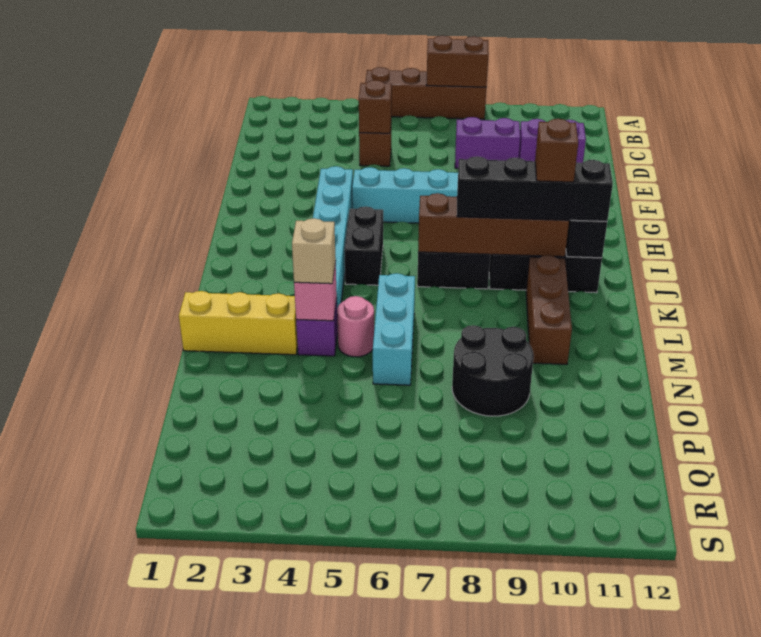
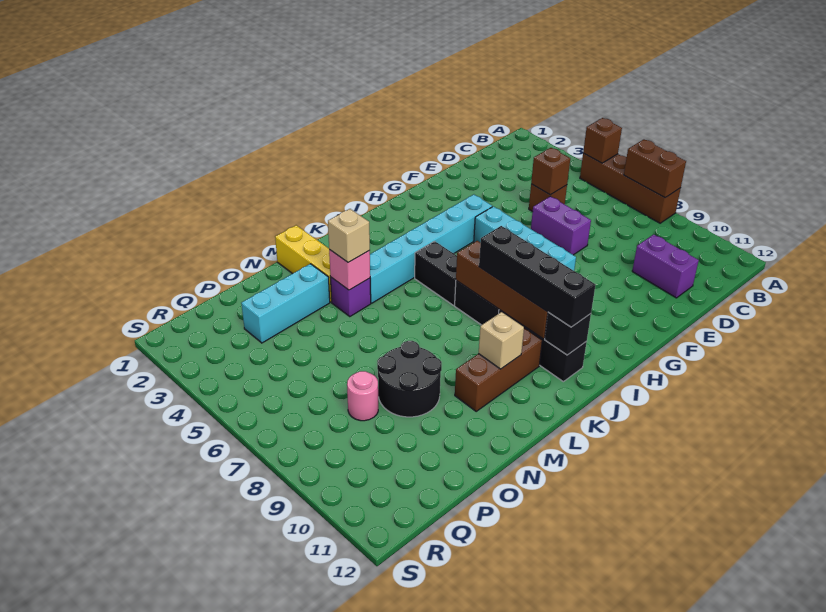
purple 1x2 brick [455,117,520,168] -> purple 1x2 brick moved to [531,196,591,255]
black 1x2 brick [344,206,383,285] -> black 1x2 brick turned to [415,241,457,305]
brown 1x1 brick [535,119,578,182] -> brown 1x1 brick moved to [583,118,622,163]
cyan 1x3 brick [373,273,415,385] -> cyan 1x3 brick moved to [241,264,330,343]
none -> tan 1x1 brick [479,312,524,369]
pink 1x1 round brick [337,296,374,357] -> pink 1x1 round brick moved to [347,371,378,421]

